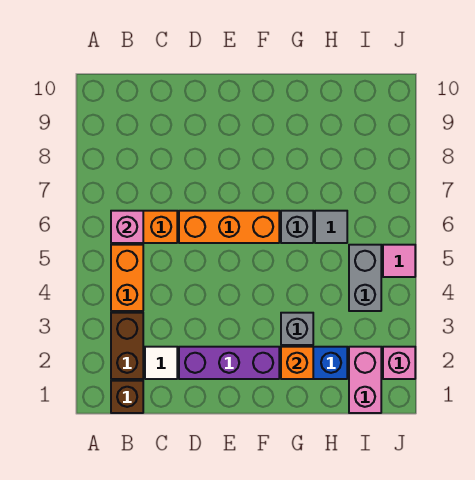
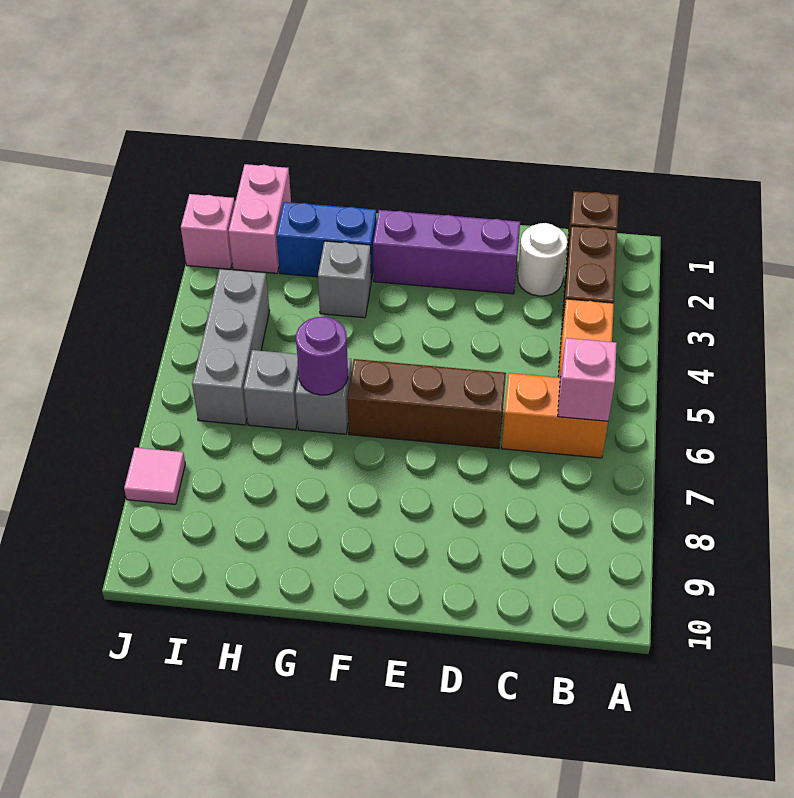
white 1x1 tile [145,347,177,379] -> white 1x1 round brick [518,223,567,296]
orange 1x3 brick [179,211,279,243] -> brown 1x3 brick [347,359,506,449]
orange 1x1 brick [281,347,313,379] -> none
none -> purple 1x1 round brick [296,317,348,395]
grey 1x1 tile [315,211,347,243] -> grey 1x1 brick [244,350,299,430]
grey 1x2 brick [349,245,381,311] -> grey 1x3 brick [192,269,269,425]
pink 1x1 tile [383,245,415,277] -> pink 1x1 tile moved to [124,448,185,504]

